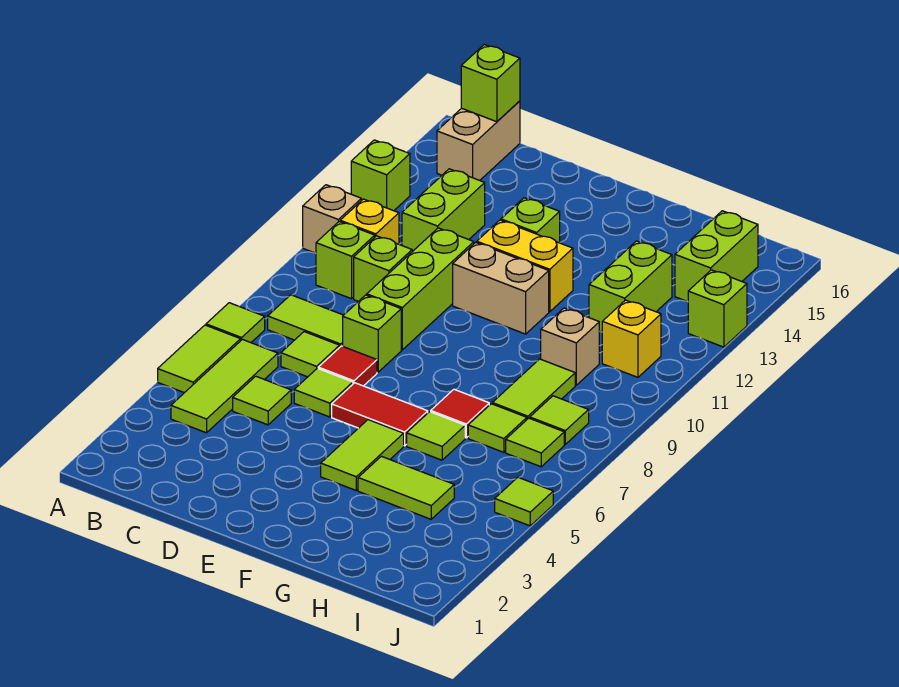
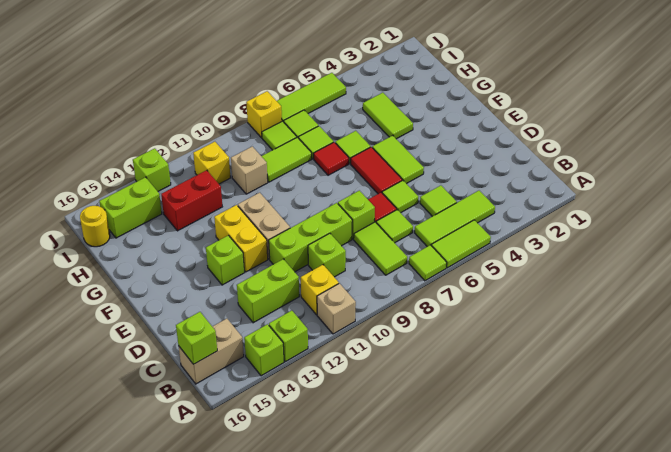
lime 1x1 brick [316,222,375,299] -> lime 1x1 brick moved to [244,324,284,376]
lime 1x2 tile [321,420,404,490] -> lime 1x2 tile turned to [372,135,424,184]
lime 1x2 brick [589,241,672,332] -> red 1x2 brick [161,170,222,231]
none -> yellow 1x1 round brick [80,206,110,247]
lime 1x1 tile [495,477,553,526] -> lime 1x3 tile [277,73,346,122]
none -> yellow 1x1 brick [246,91,282,138]

